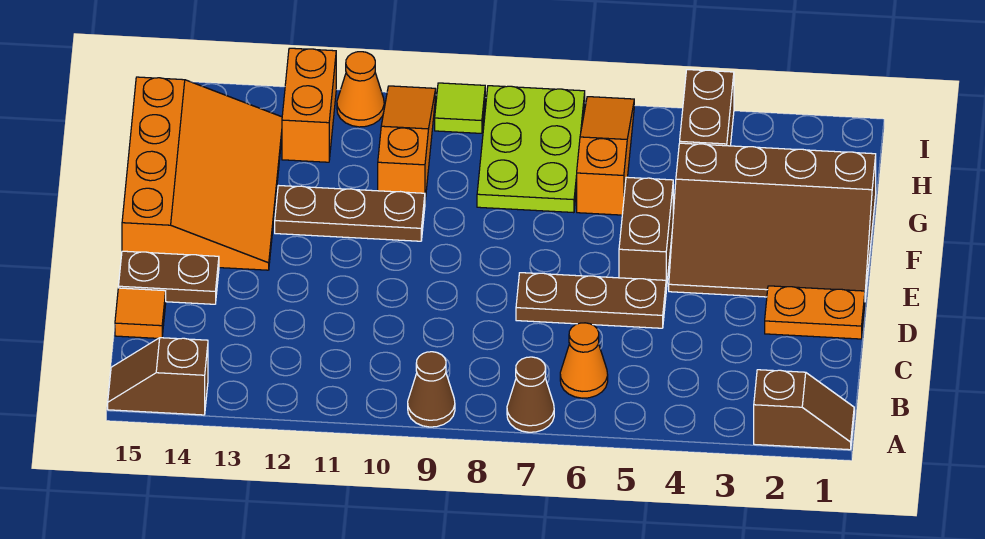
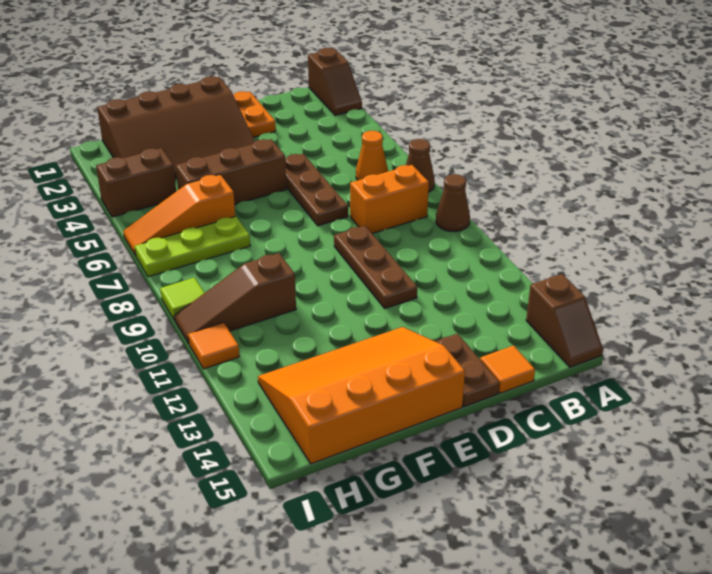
brown 1x2 slope [754,370,854,450] -> brown 1x2 slope turned to [308,48,362,116]
brown 3x4 slope [669,143,876,299] -> brown 3x4 slope turned to [97,76,255,178]
brown 1x2 brick [619,177,673,290] -> brown 1x3 brick [176,139,286,204]
brown 1x3 plate [275,186,425,241] -> brown 1x3 plate moved to [334,226,417,308]
lime 2x3 plate [477,86,585,213] -> lime 1x3 plate [135,216,250,277]
orange 1x3 slope [378,86,436,200] -> brown 1x3 slope [175,253,296,344]
orange 1x2 brick [282,48,336,162] -> orange 1x2 brick moved to [350,165,429,233]
orange 1x1 cone [337,52,384,127] -> orange 1x1 tile [188,323,240,369]

